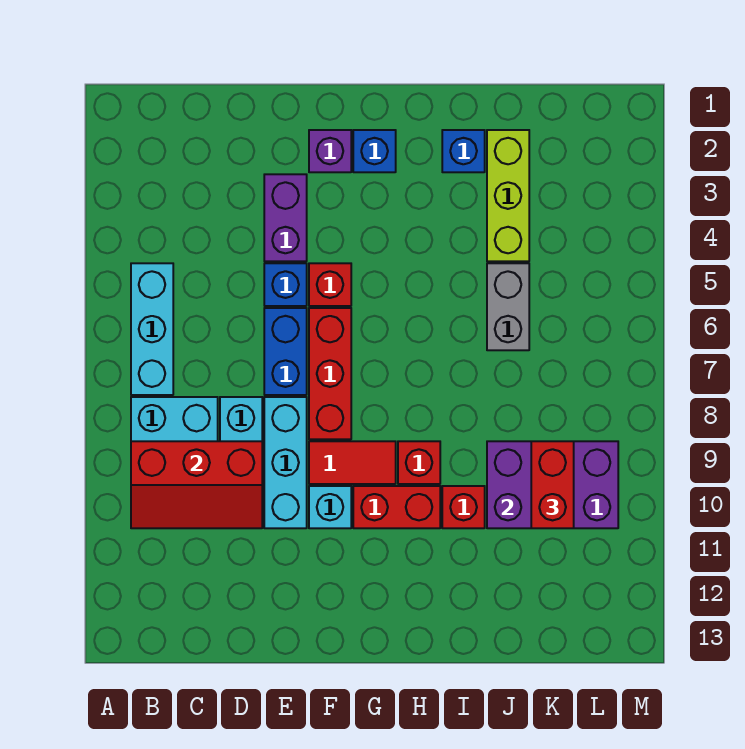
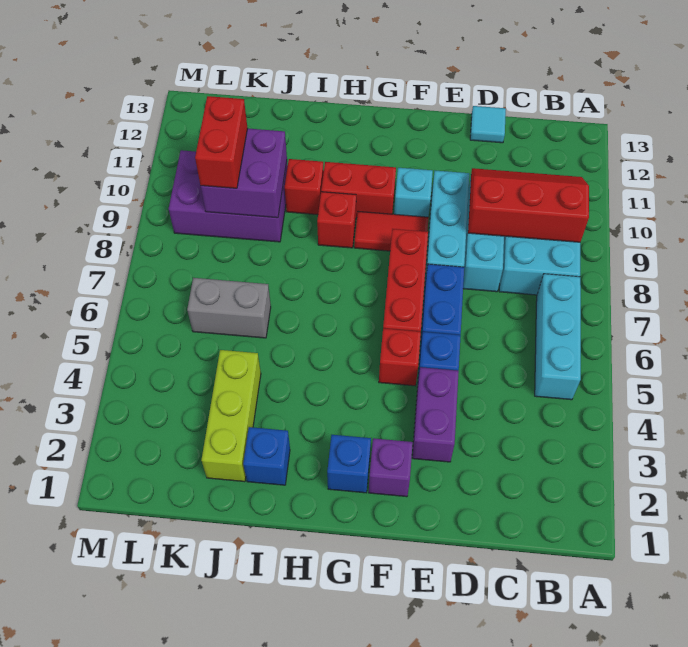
none -> cyan 1x1 tile [470,106,506,143]
grey 1x2 brick [487,263,529,350] -> grey 1x2 brick turned to [187,278,271,338]

